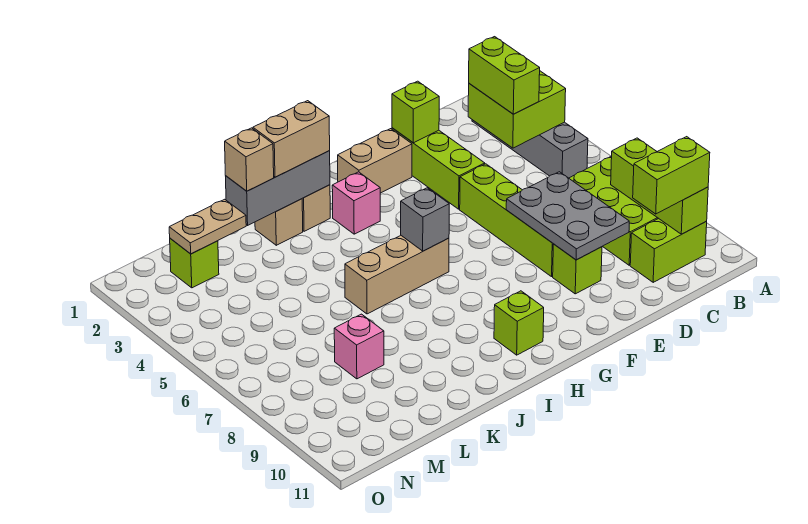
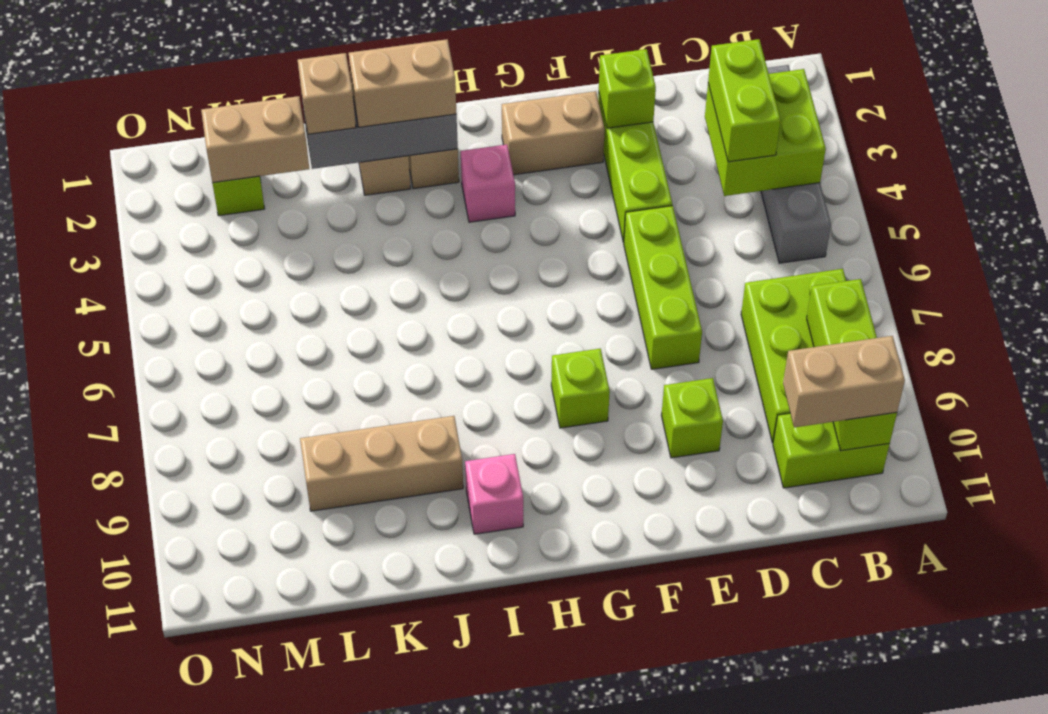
lime 1x2 brick [633,137,710,214] -> tan 1x2 brick [783,336,905,427]
grey 2x3 plate [506,172,629,260] -> none
lime 1x4 brick [460,164,553,277] -> lime 1x3 brick [624,206,702,369]
tan 1x3 brick [345,236,449,314] -> tan 1x3 brick moved to [300,416,463,511]
grey 1x1 brick [401,188,449,251] -> none
lime 1x1 brick [494,291,544,355] -> lime 1x1 brick moved to [551,349,610,428]
tan 1x2 plate [169,199,246,254] -> tan 1x2 brick [201,96,309,183]
pink 1x1 brick [334,314,384,379] -> pink 1x1 brick moved to [465,454,523,534]

